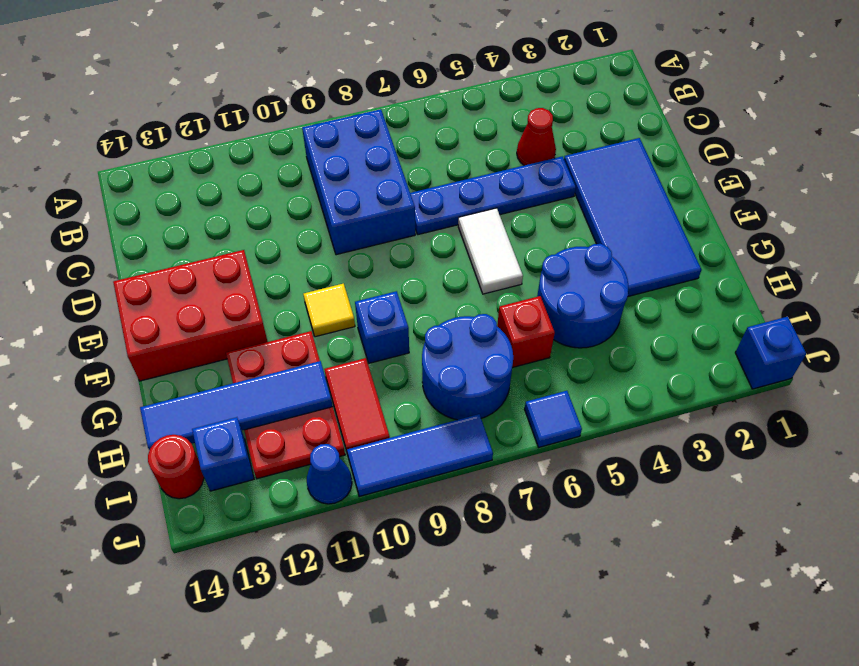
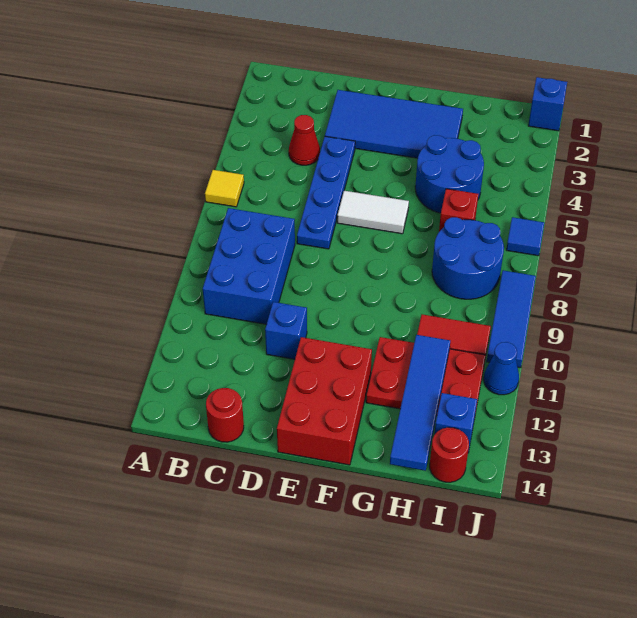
blue 2x3 brick [302,109,415,255] -> blue 2x3 brick turned to [203,208,295,324]
none -> red 1x1 round brick [206,388,244,442]
yellow 1x1 tile [303,284,355,337] -> yellow 1x1 tile moved to [205,170,244,207]
blue 1x1 brick [355,291,409,363] -> blue 1x1 brick moved to [265,302,307,359]

